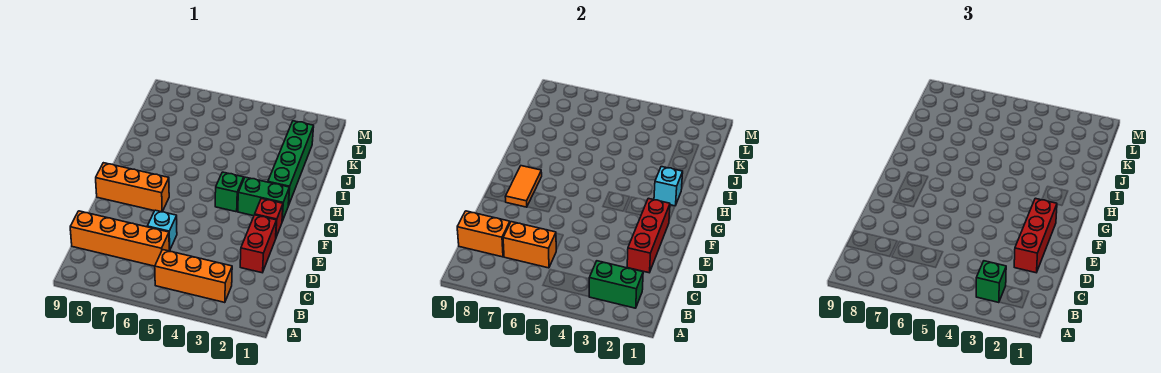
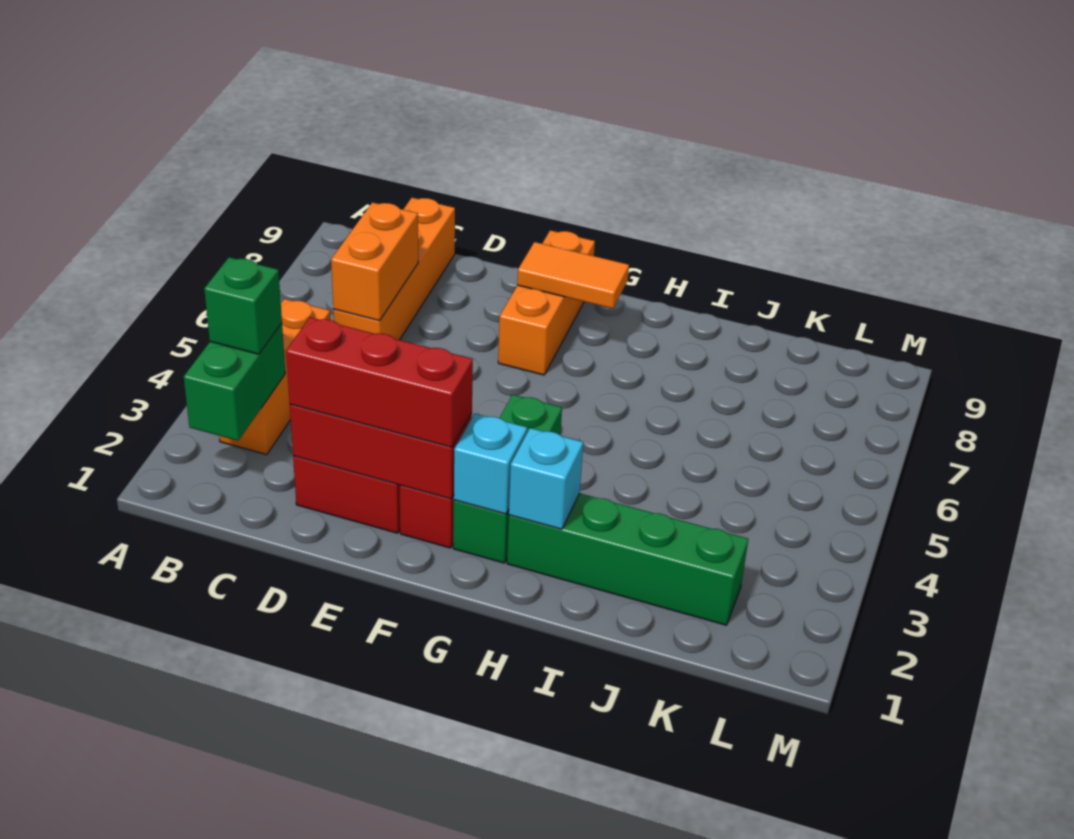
orange 1x2 brick [457,211,510,257] -> none
cyan 1x1 brick [147,210,177,251] -> cyan 1x1 brick moved to [454,414,527,514]

